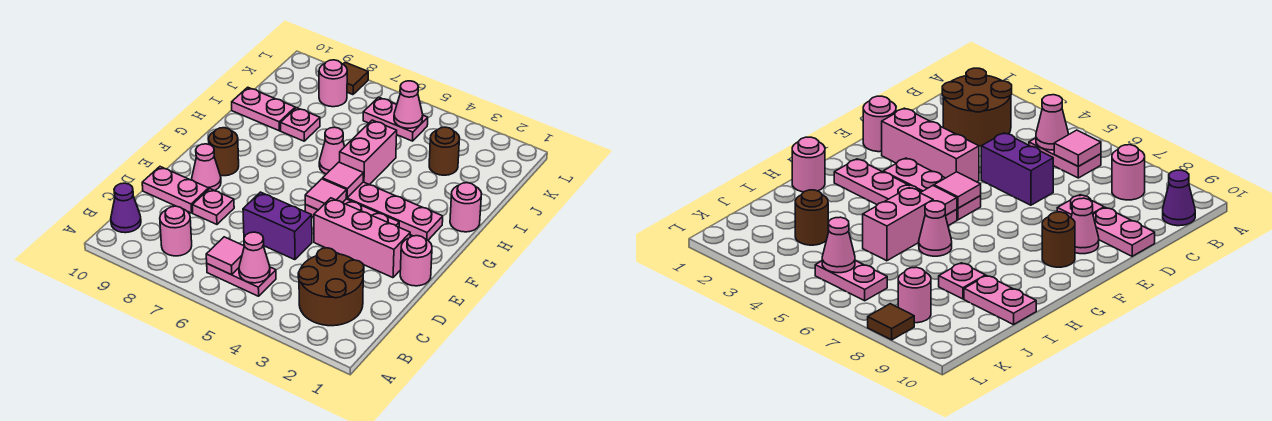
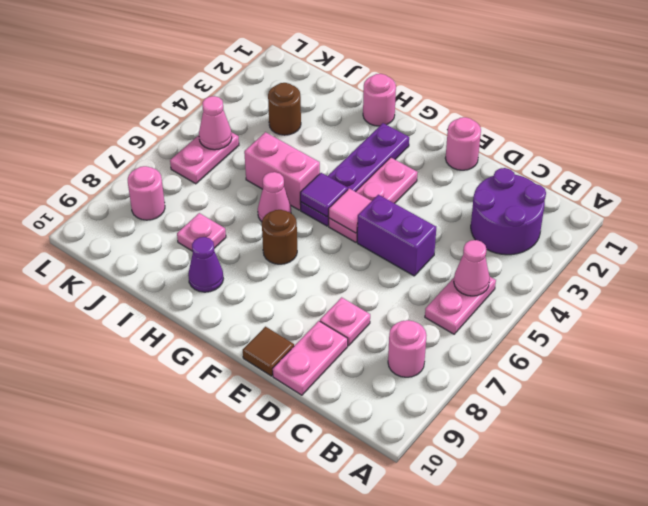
brown 2x2 round brick [298,248,364,326] -> purple 2x2 round brick [471,168,546,255]
pink 1x1 tile [206,237,244,275] -> none
purple 1x1 cone [111,183,141,233] -> purple 1x1 cone moved to [188,237,223,292]
purple 1x2 brick [243,192,312,260] -> purple 1x2 brick turned to [357,195,436,276]
pink 1x3 brick [314,198,410,278] -> none
pink 1x1 cone [192,144,221,191] -> none
brown 1x1 round brick [209,128,239,176] -> brown 1x1 round brick moved to [262,210,297,264]
pink 1x4 plate [346,182,443,240] -> purple 1x4 plate [300,123,409,226]
pink 1x1 tile [322,162,363,198] -> purple 1x1 tile [300,173,348,217]
pink 1x2 plate [232,87,295,131] -> none
brown 1x1 tile [343,62,368,95] -> brown 1x1 tile moved to [243,327,294,376]

